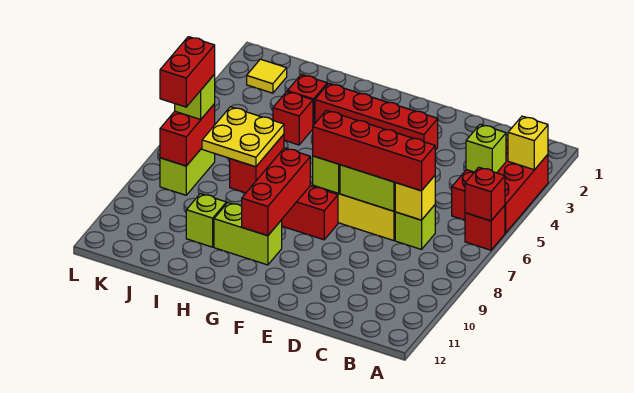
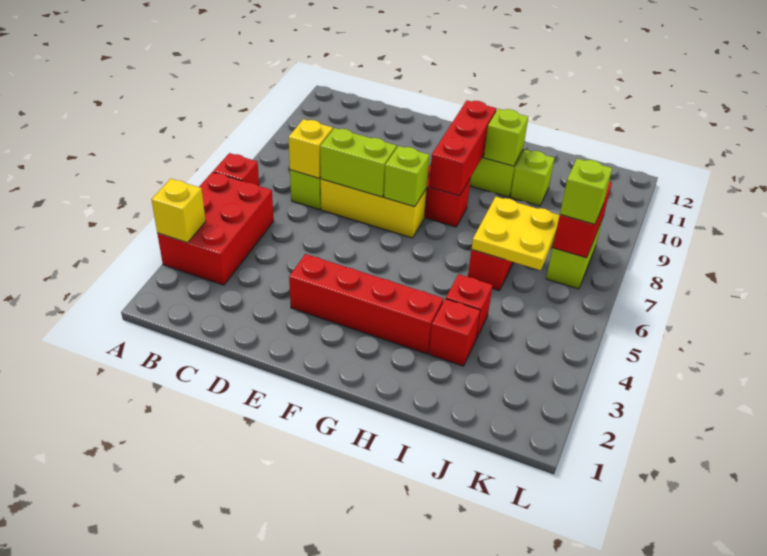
red 1x1 brick [465,167,505,221] -> none
lime 1x1 brick [466,124,506,173] -> lime 1x1 brick moved to [484,109,528,166]
red 1x4 brick [313,110,435,191] -> none
yellow 1x1 tile [247,59,287,93] -> none
red 1x2 brick [160,37,215,107] -> none

